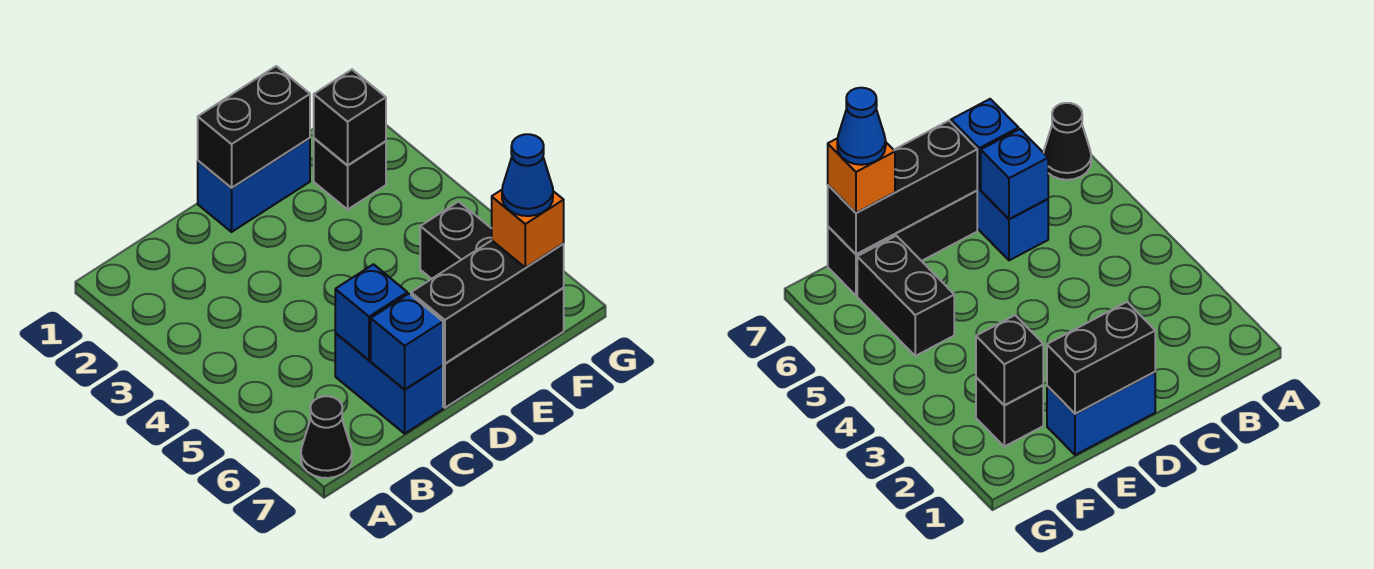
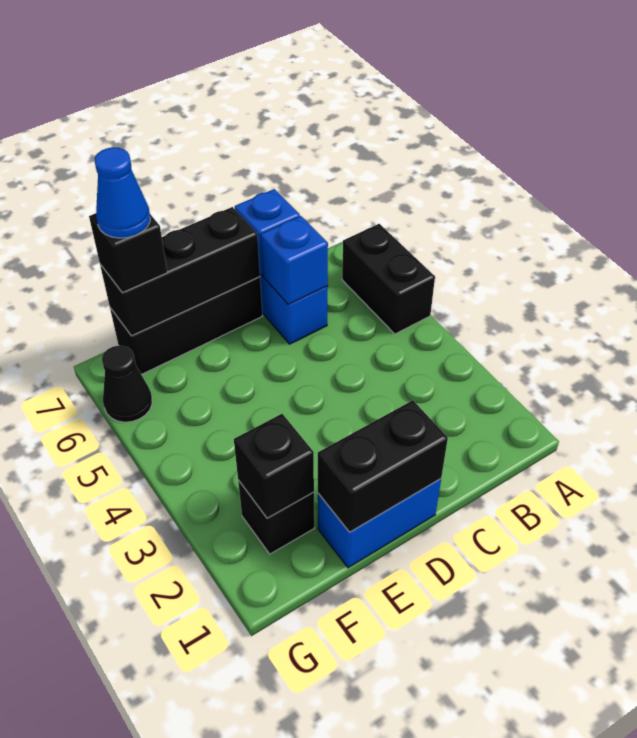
black 1x1 cone [301,396,352,478] -> black 1x1 cone moved to [102,346,152,422]
black 1x2 brick [420,202,492,279] -> black 1x2 brick moved to [342,224,435,334]
orange 1x1 brick [492,190,564,268] -> black 1x1 brick [89,213,167,293]

